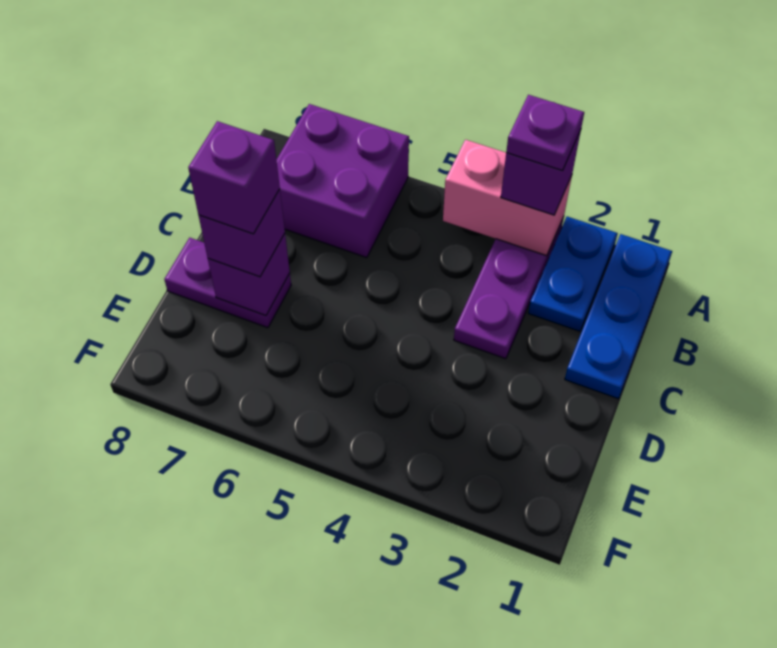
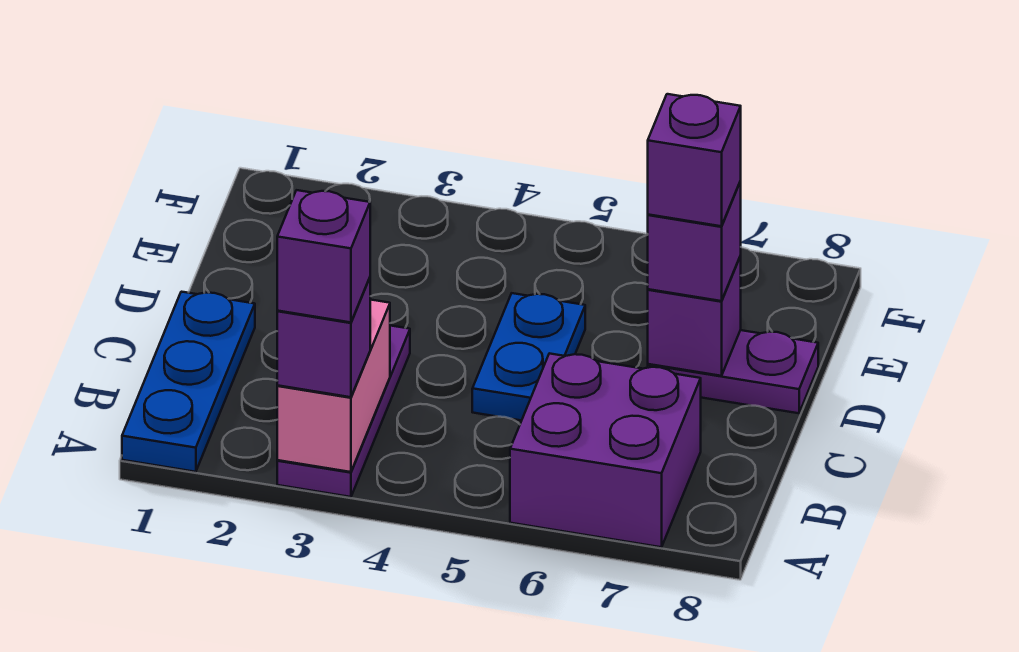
blue 1x2 plate [528,217,618,331] -> blue 1x2 plate moved to [472,293,585,420]
pink 1x2 brick [443,140,572,256] -> pink 1x2 brick turned to [277,300,390,472]
purple 1x1 plate [506,95,584,171] -> purple 1x1 brick [277,190,370,322]

